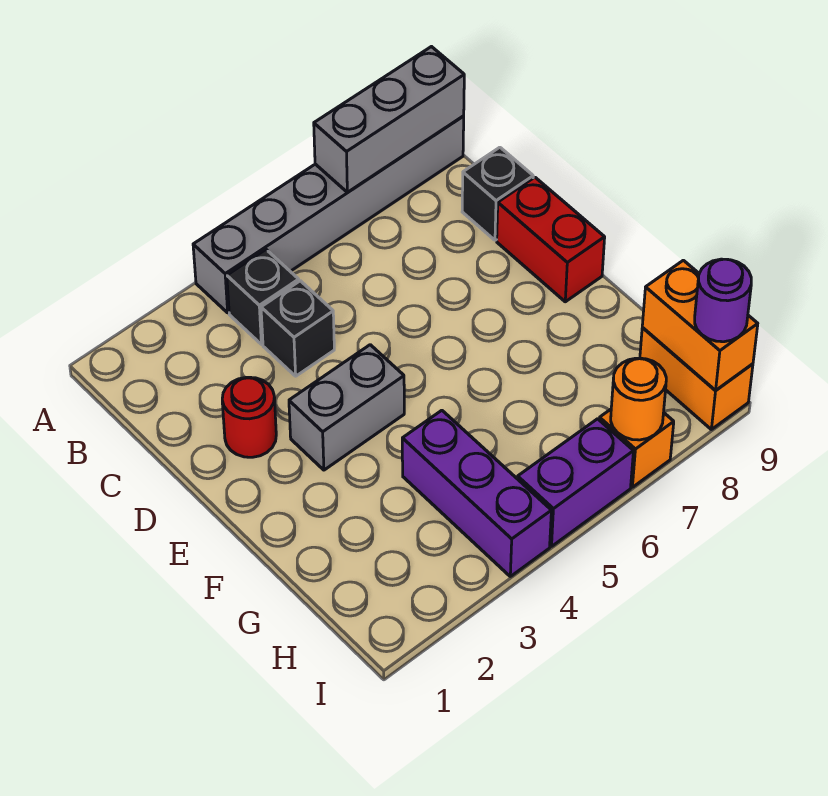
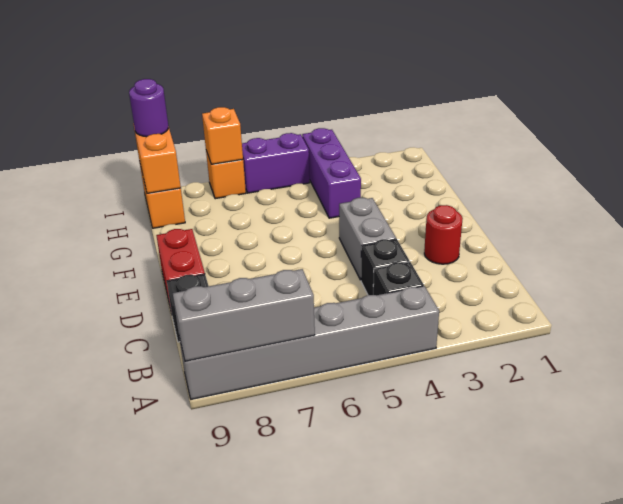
grey 1x2 brick [289,345,404,470] -> grey 1x2 brick turned to [339,198,396,280]
orange 1x1 round brick [611,358,666,440] -> orange 1x1 brick [202,107,243,164]

